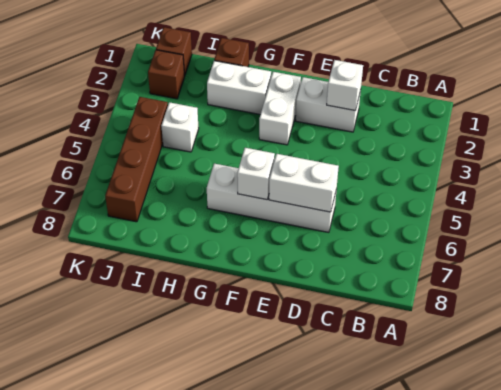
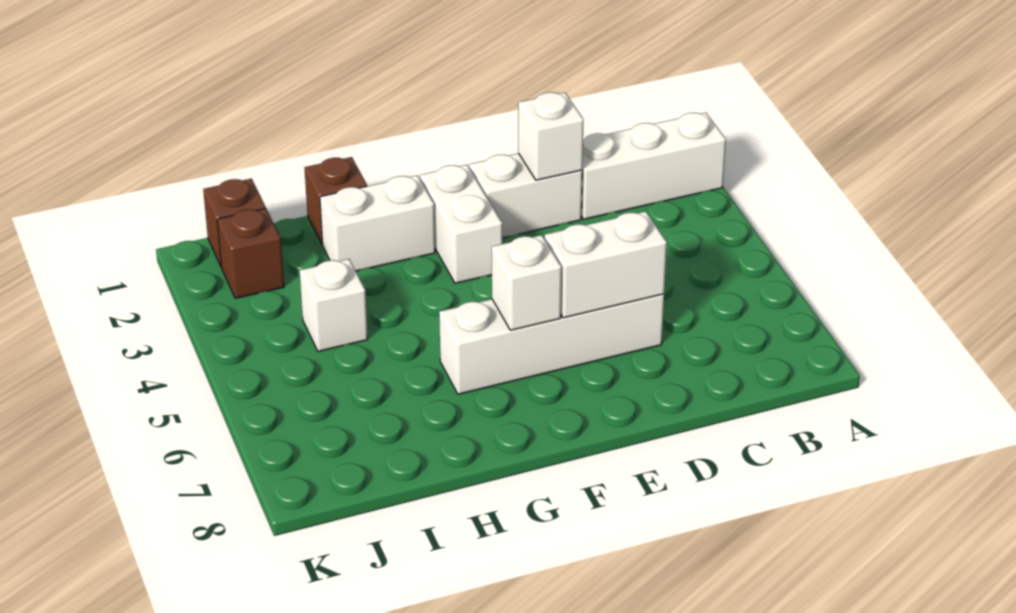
none -> white 1x3 brick [581,113,726,219]
brown 1x4 brick [105,97,168,222] -> none

